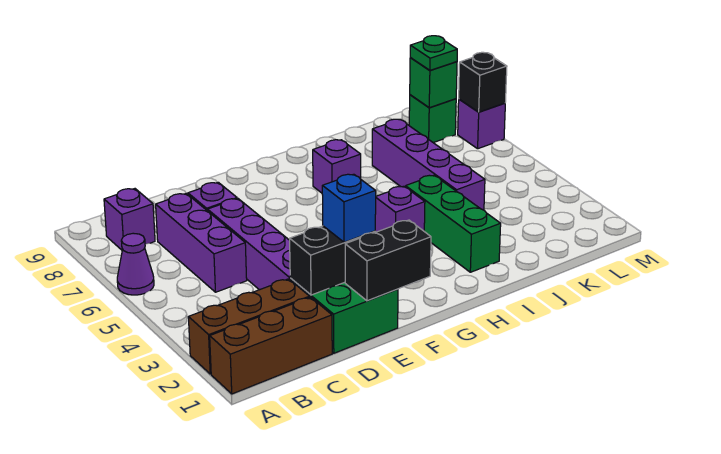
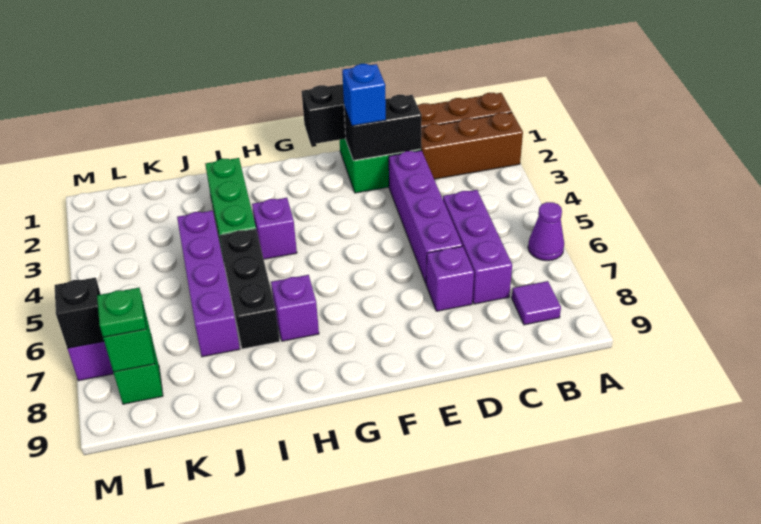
purple 1x1 brick [104,189,155,250] -> purple 1x1 tile [512,281,561,325]
none -> black 1x3 brick [220,229,280,349]

